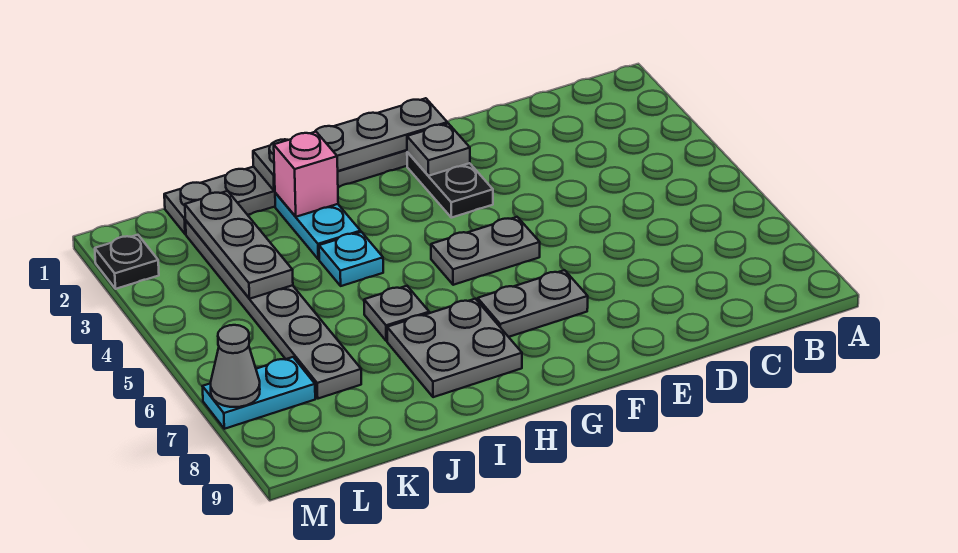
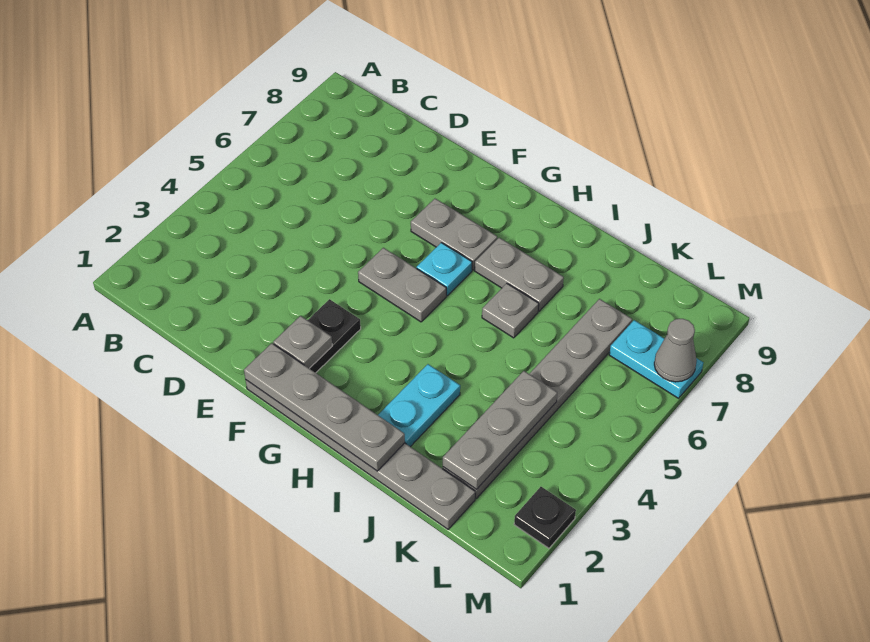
grey 2x2 plate [387,299,522,397] -> grey 1x2 plate [475,238,564,311]
pink 1x1 brick [274,132,338,217] -> none
cyan 1x1 plate [319,232,383,286] -> cyan 1x1 plate moved to [417,243,472,296]

